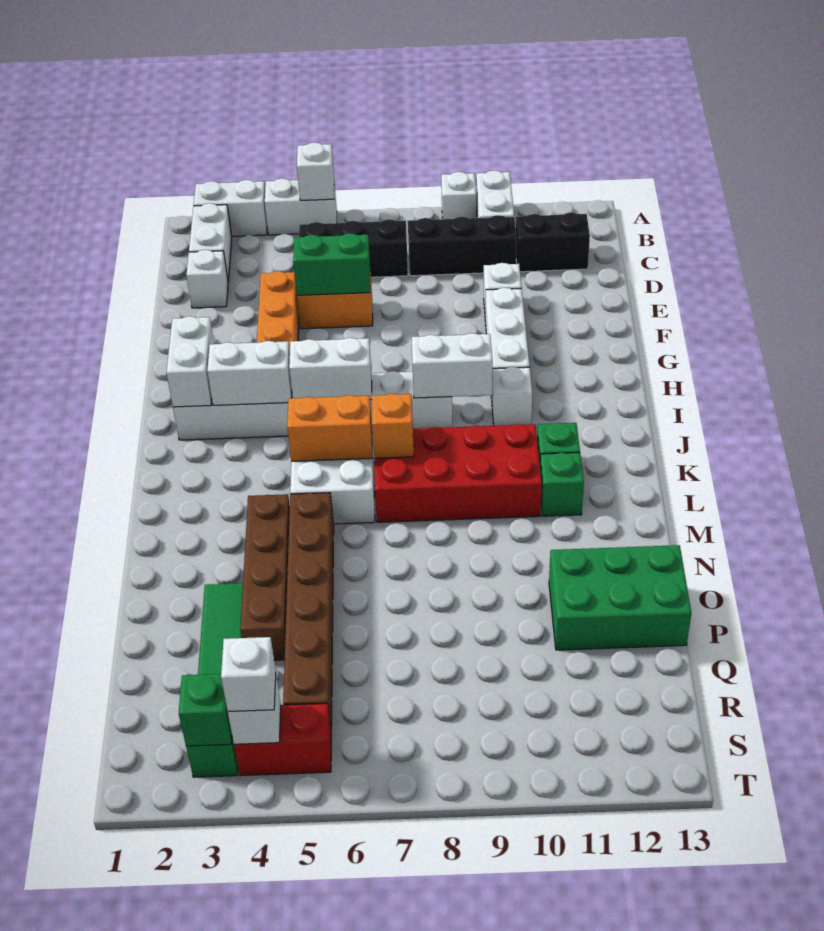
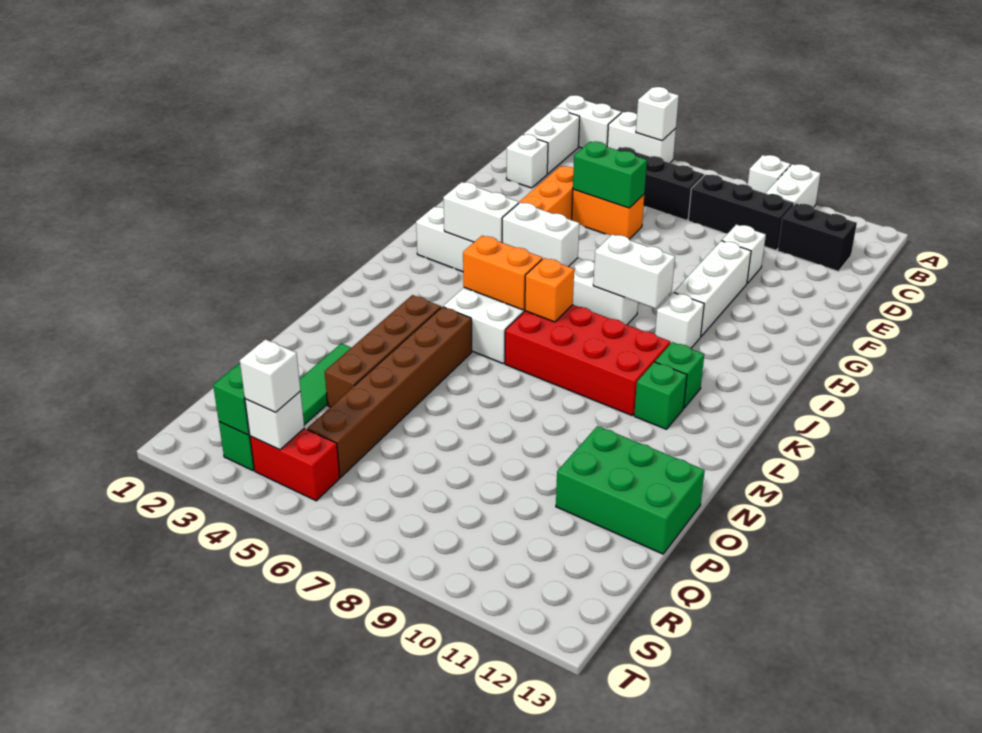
white 1x2 brick [166,316,214,407] -> none

